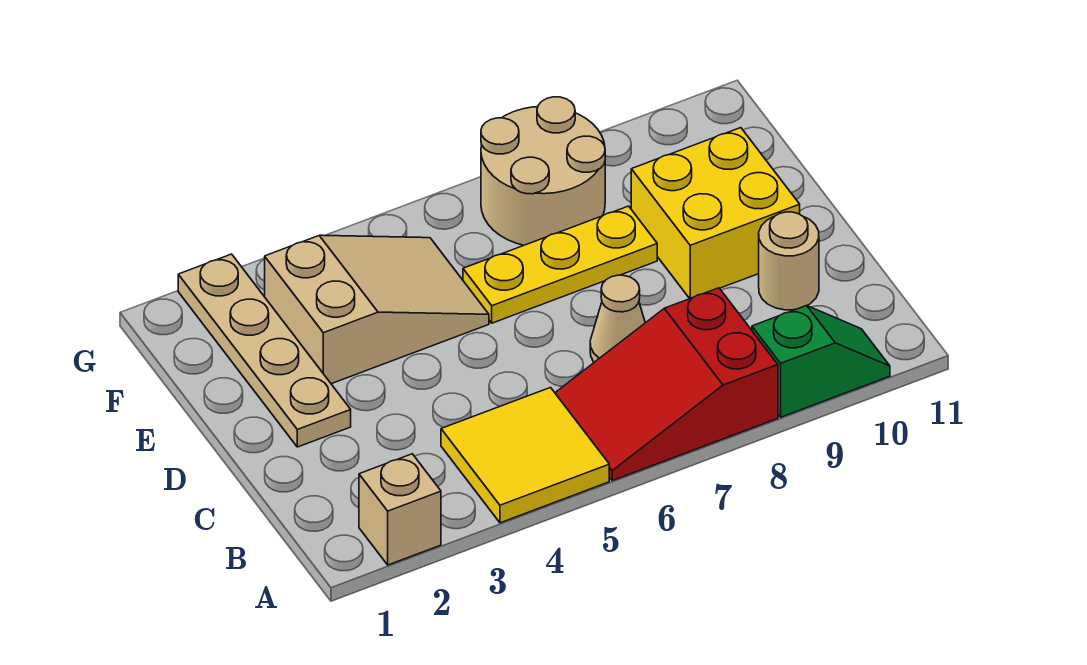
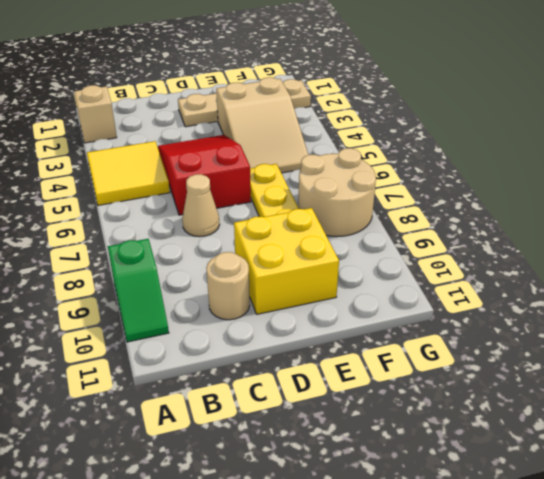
red 2x3 slope [555,288,778,481] -> red 2x3 slope moved to [158,135,251,215]

